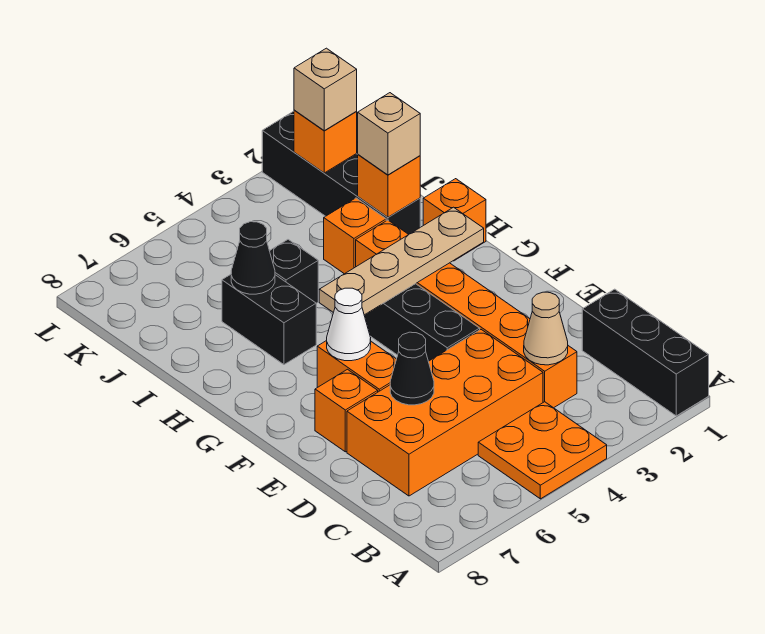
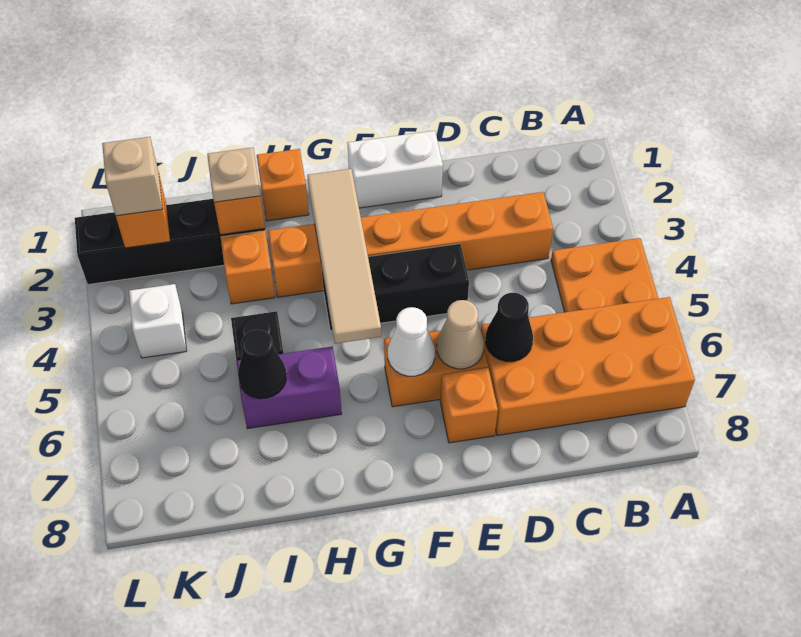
black 1x3 brick [582,289,709,416] -> none
tan 1x1 cone [524,292,568,365] -> tan 1x1 cone moved to [437,300,484,369]
orange 2x4 brick [347,330,543,496] -> orange 2x4 brick turned to [481,297,695,435]
none -> white 1x2 brick [347,131,443,208]
tan 1x4 plate [319,207,484,315] -> tan 1x4 tile [307,169,381,344]
black 1x2 brick [222,274,316,365] -> purple 1x2 brick [236,346,342,429]
tan 1x1 brick [358,93,420,175] -> tan 1x1 plate [207,147,260,202]
none -> white 1x1 brick [129,284,187,358]

